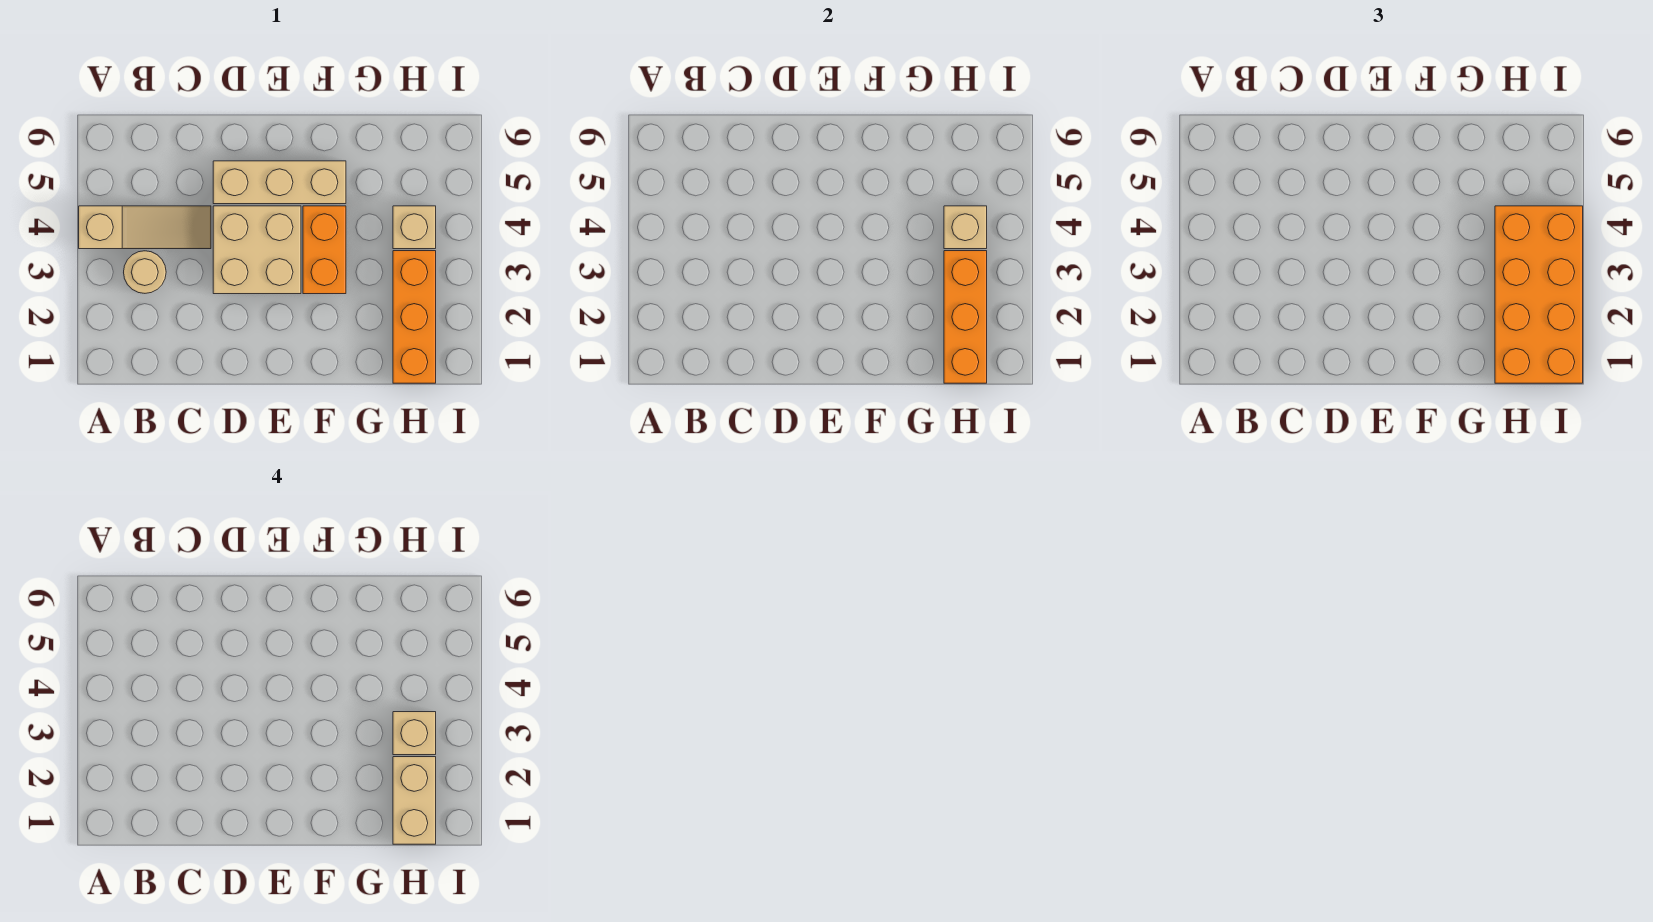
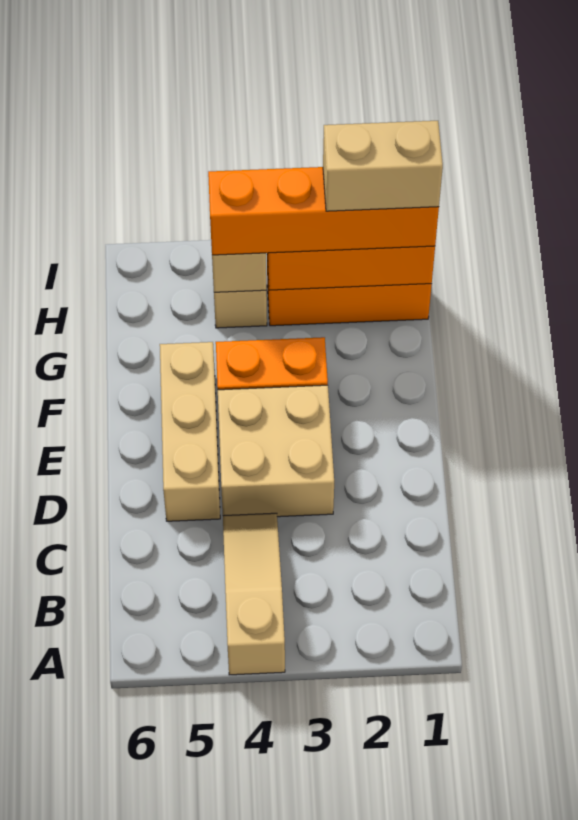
tan 1x1 round brick [124,251,166,293] -> none
orange 2x4 brick [1495,206,1583,383] -> orange 1x4 brick [208,167,439,255]
tan 1x1 brick [393,712,436,755] -> none

